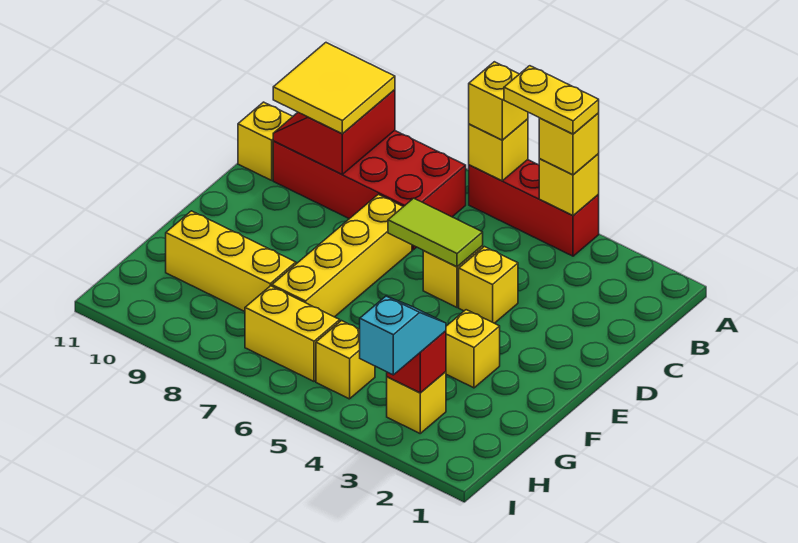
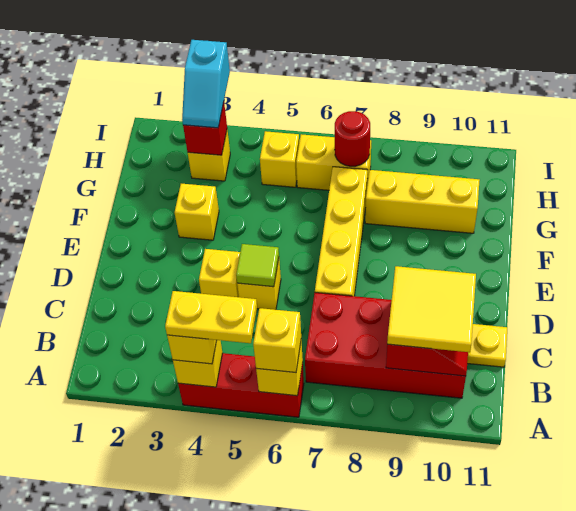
yellow 1x1 brick [238,102,293,180] -> yellow 1x1 plate [467,324,507,367]
lime 1x2 tile [388,198,483,267] -> lime 1x1 tile [236,244,279,287]
none -> red 1x1 round brick [335,111,370,166]

